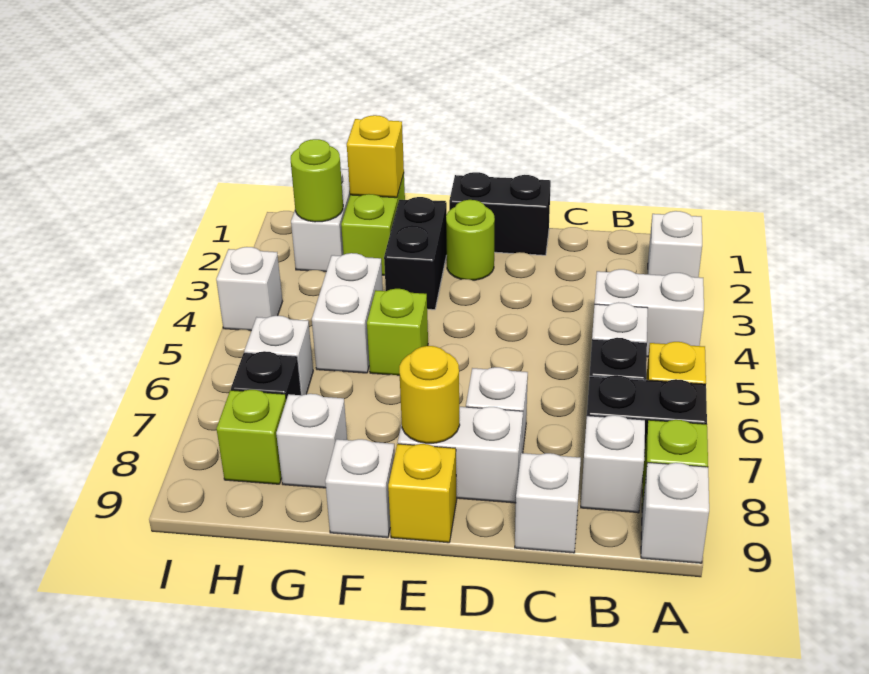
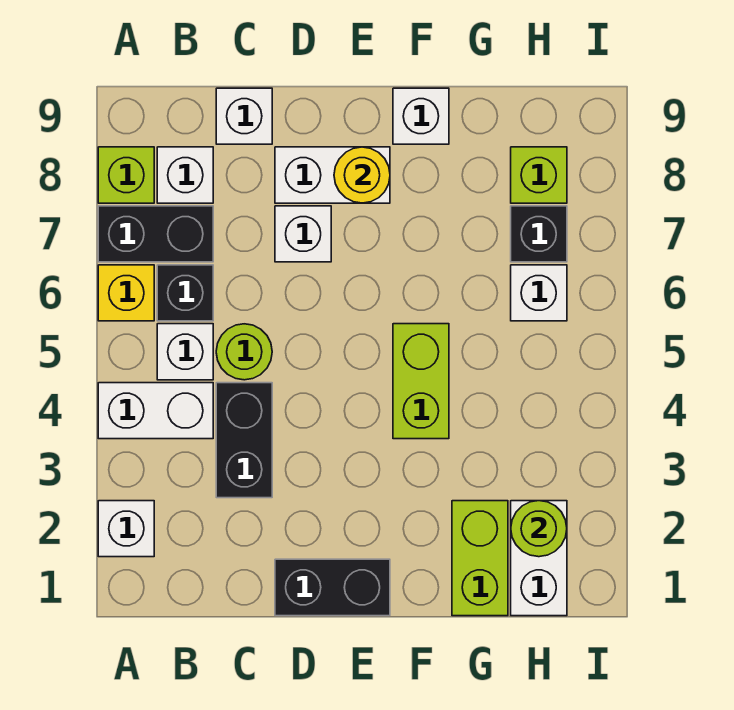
white 1x1 brick [641,463,709,563] -> none
lime 1x1 round brick [446,200,495,280] -> lime 1x1 round brick moved to [216,324,272,380]
yellow 1x1 brick [388,444,457,543] -> none
black 1x2 brick [384,197,447,310] -> black 1x2 brick moved to [216,383,272,498]
lime 1x1 brick [367,289,428,375] -> lime 1x2 brick [393,324,449,439]
yellow 1x1 brick [347,115,404,198] -> none
white 1x2 brick [312,253,383,373] -> none
white 1x1 brick [276,394,347,488] -> none
white 1x1 brick [216,247,283,331] -> none

